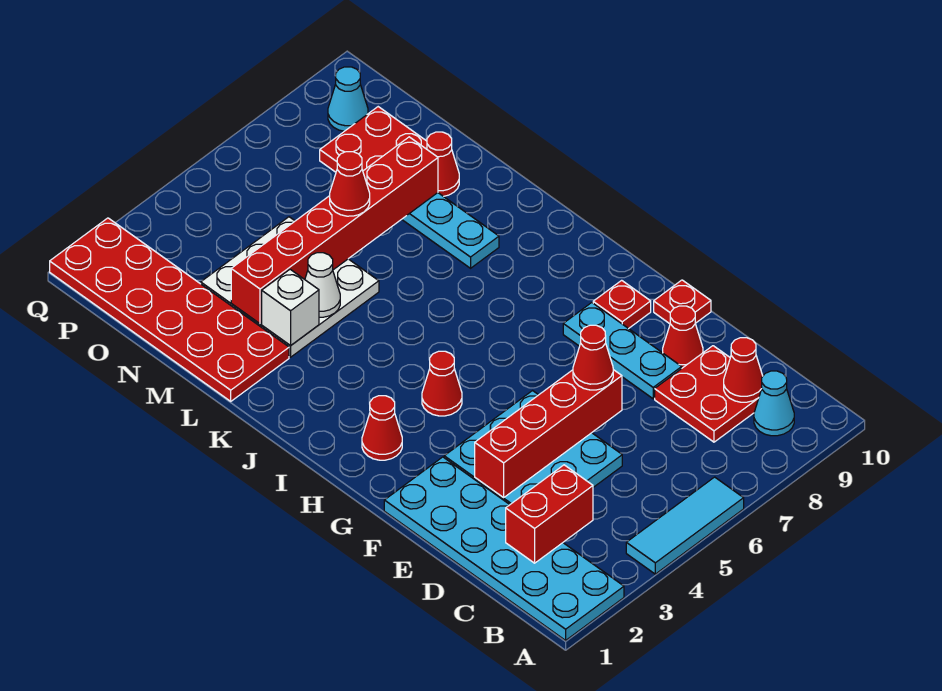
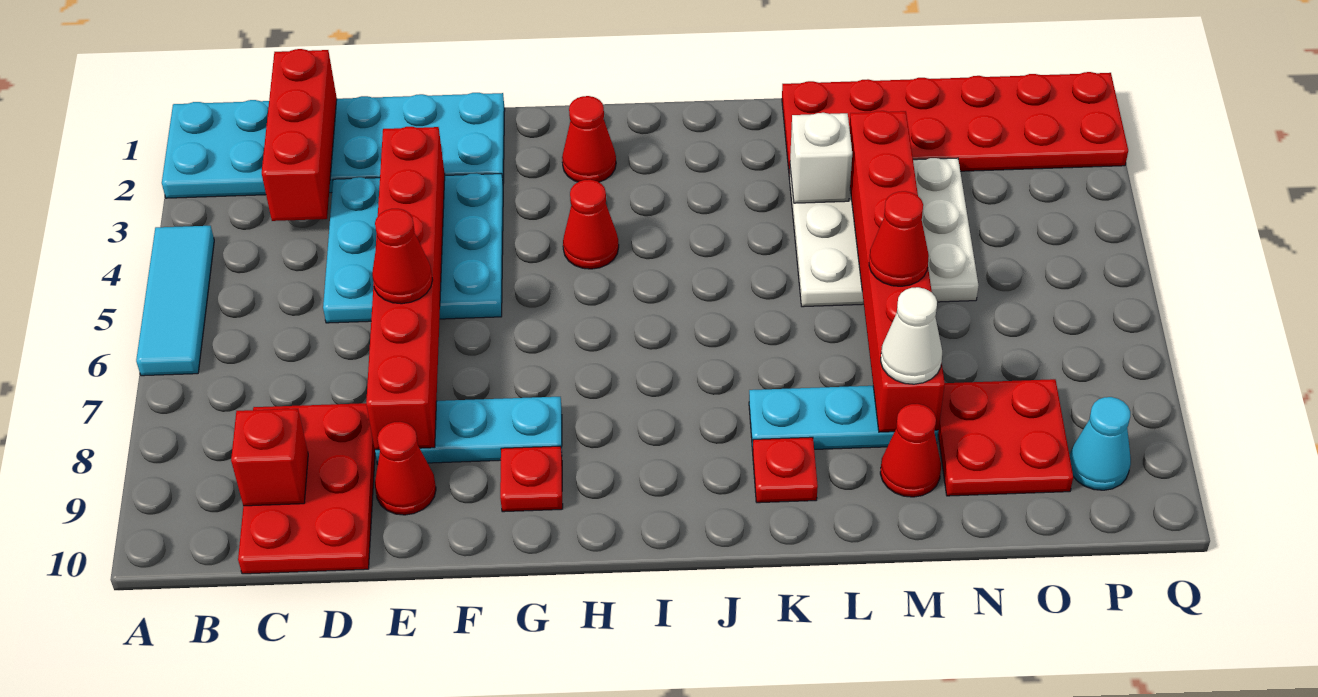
cyan 1x1 cone [754,371,794,436] -> none
red 1x2 brick [506,465,593,563] -> red 1x3 brick [262,49,337,221]
red 2x2 plate [655,346,759,442] -> red 2x3 plate [238,403,375,574]
red 1x1 cone [724,338,763,402] -> red 1x1 brick [231,409,308,506]
red 1x4 brick [475,370,622,497] -> red 1x6 brick [366,127,445,450]
red 1x1 plate [654,280,711,324] -> red 1x1 plate moved to [753,437,818,503]
white 1x1 cone [305,253,340,317] -> white 1x1 cone moved to [881,287,942,384]

